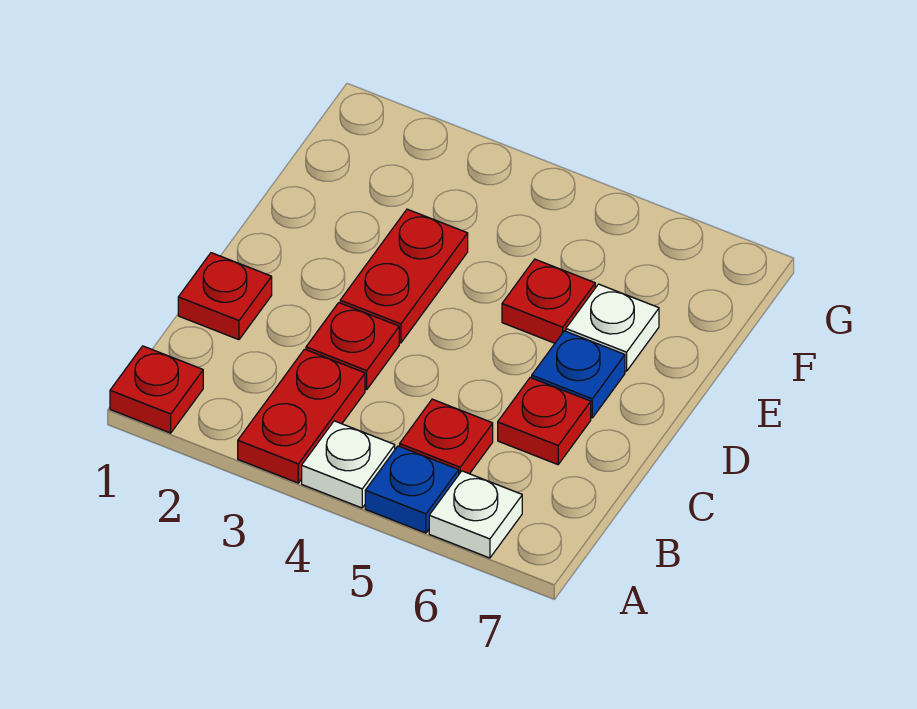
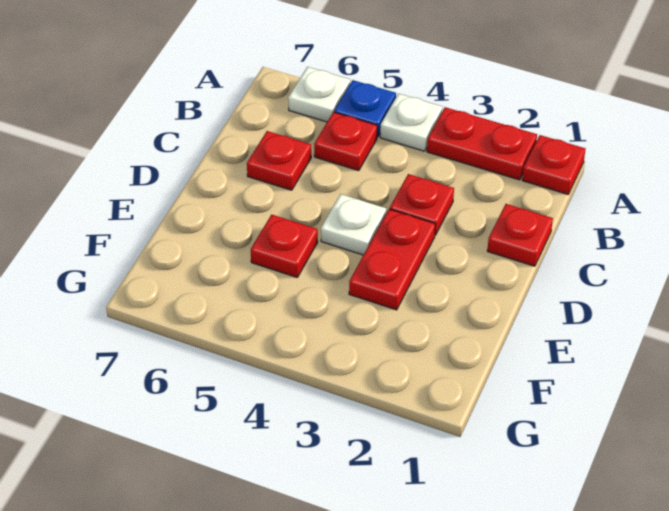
red 1x2 plate [238,349,365,483] -> red 1x2 plate turned to [427,107,537,180]
blue 1x1 plate [532,331,625,418] -> none
white 1x1 plate [566,284,659,371] -> white 1x1 plate moved to [321,194,386,255]

